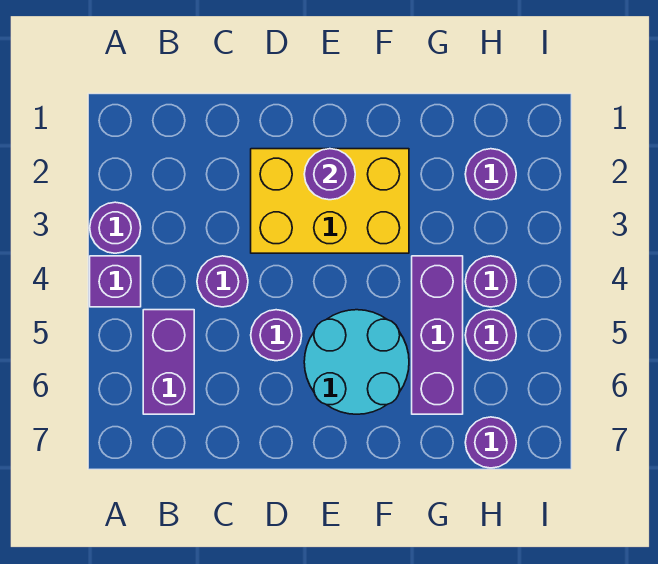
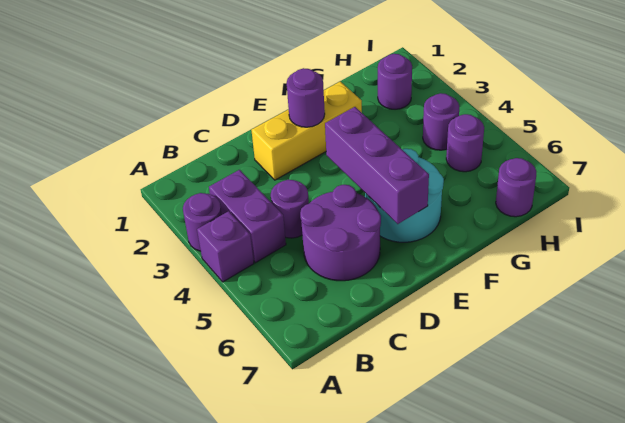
purple 1x2 brick [143,310,194,414] -> purple 1x2 brick moved to [209,170,286,263]
yellow 2x3 brick [251,149,409,253] -> yellow 1x3 brick [251,81,362,180]
purple 1x1 round brick [251,310,302,361] -> purple 2x2 round brick [300,185,381,281]
purple 1x3 brick [412,256,463,414] -> purple 1x3 brick moved to [325,107,429,224]

